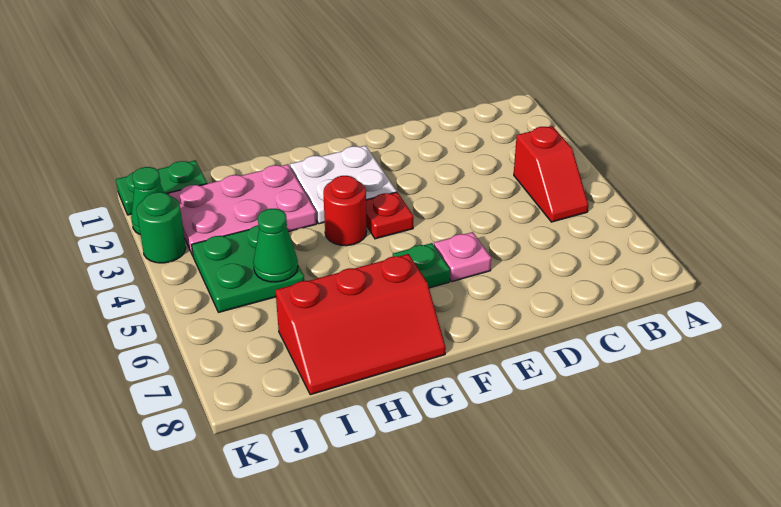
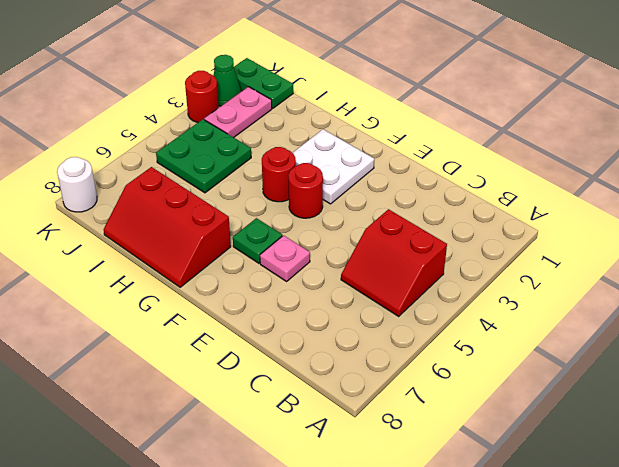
red 1x2 slope [514,126,588,222] -> red 2x2 slope [341,209,447,316]
red 1x1 plate [366,192,413,239] -> red 1x1 round brick [288,163,323,218]
pink 2x3 plate [168,164,317,255] -> pink 1x2 plate [204,87,272,137]
green 1x1 cone [253,209,298,282] -> none
green 1x1 round brick [136,192,186,263] -> red 1x1 round brick [185,71,219,122]
none -> white 1x1 round brick [57,157,97,212]

